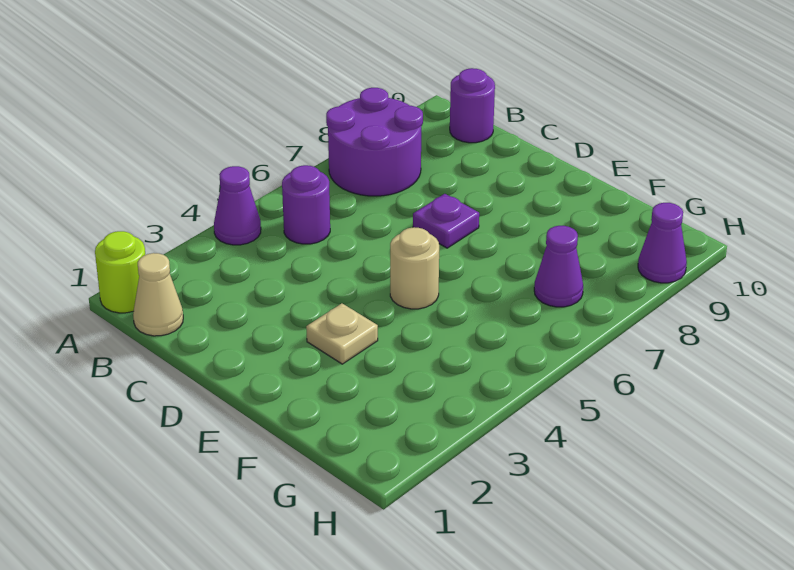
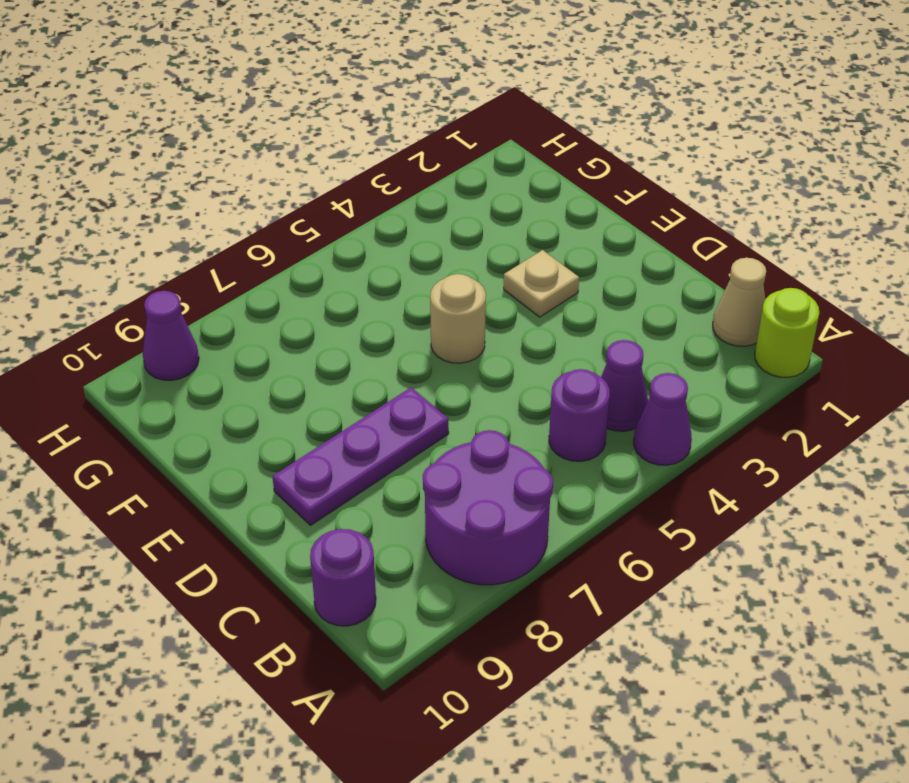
purple 1x1 plate [413,194,479,248] -> purple 1x3 plate [272,388,449,525]
purple 1x1 cone [534,226,583,307] -> purple 1x1 cone moved to [601,340,648,431]

